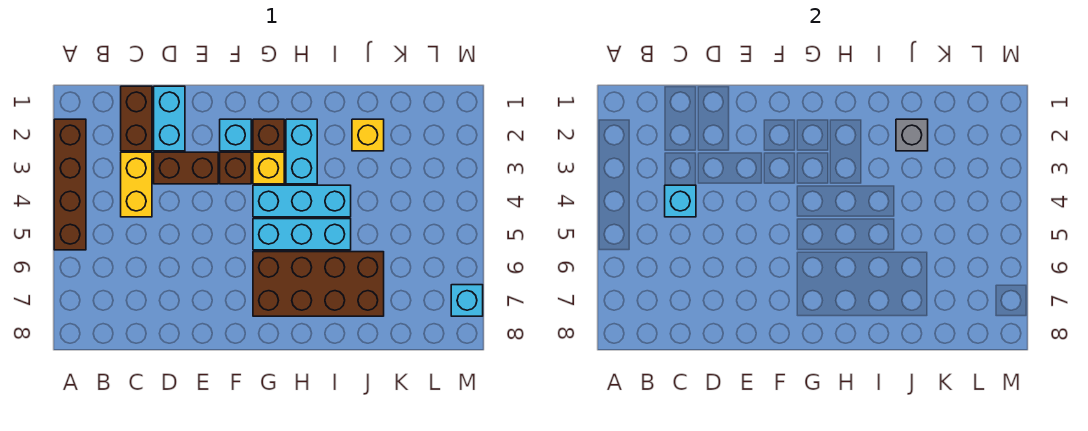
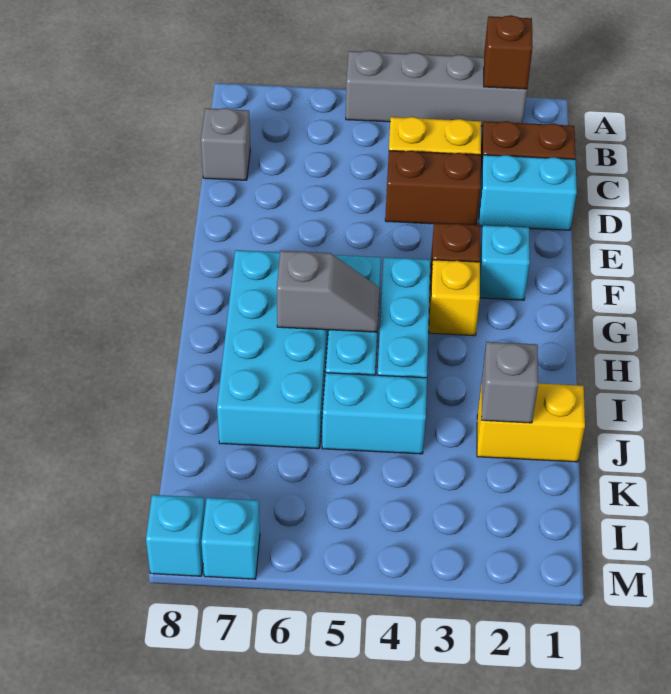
brown 1x4 brick [54,119,86,250] -> grey 1x4 brick [346,50,527,126]
cyan 1x1 brick [665,185,696,217] -> cyan 1x1 brick moved to [146,495,205,576]
none -> grey 1x1 brick [201,108,250,180]
brown 1x2 brick [154,152,218,184] -> brown 1x2 brick turned to [385,150,481,225]
brown 1x1 brick [253,119,284,151] -> brown 1x1 brick moved to [484,15,533,89]
brown 2x4 brick [253,252,384,316] -> cyan 2x4 brick [217,250,328,449]
cyan 1x2 brick [286,119,317,184] -> cyan 1x2 brick moved to [322,373,427,454]
none -> grey 1x2 slope [277,251,379,332]
yellow 1x1 brick [352,119,384,151] -> yellow 1x2 brick [477,383,585,462]

